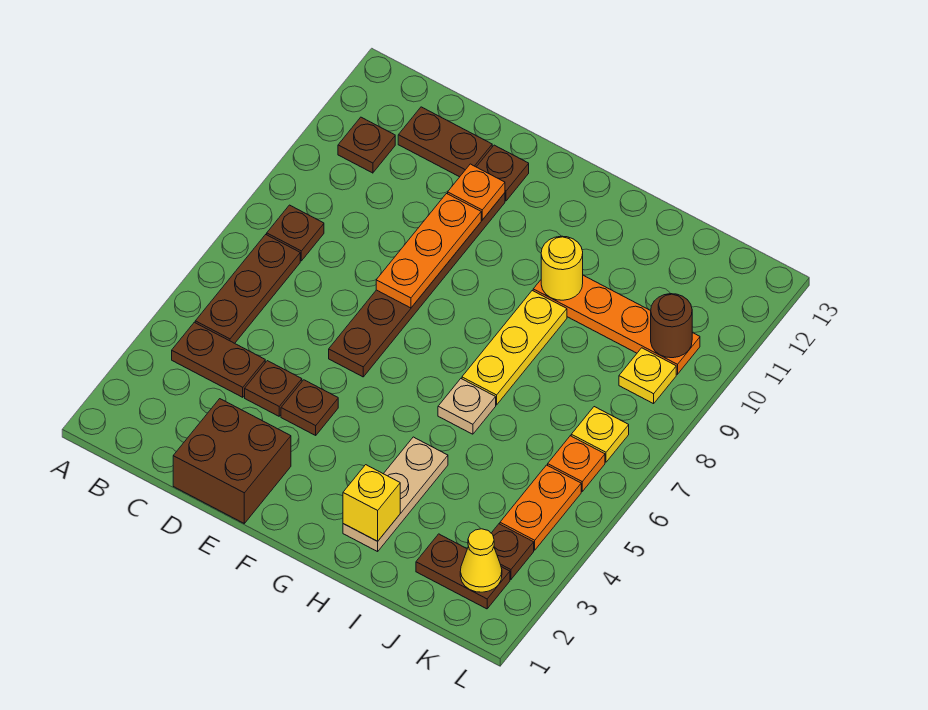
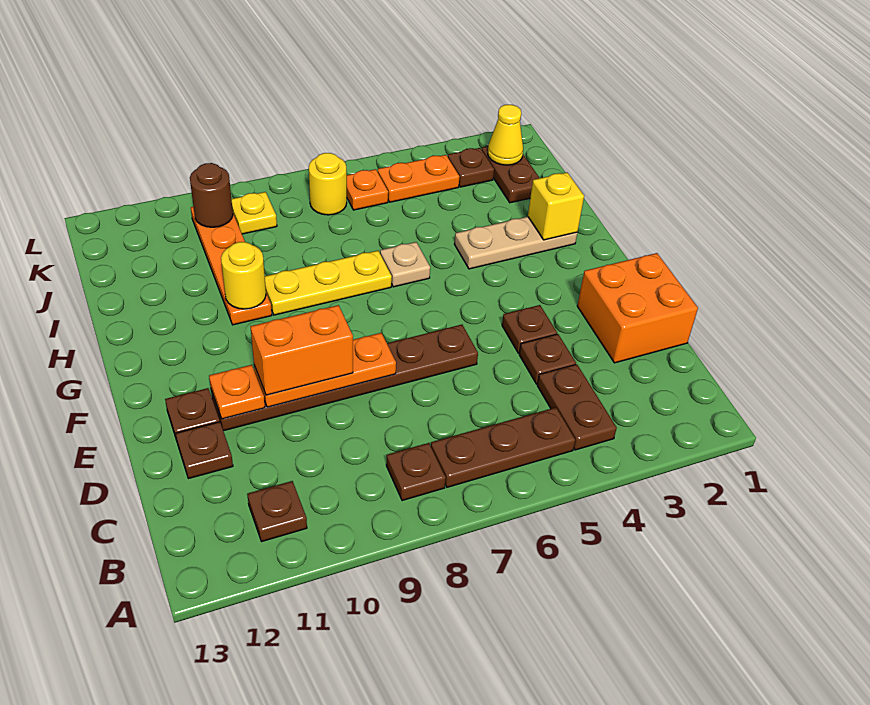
brown 1x2 plate [398,107,492,177] -> brown 1x1 plate [176,422,233,479]
brown 2x2 brick [173,399,291,523] -> orange 2x2 brick [577,253,698,363]
none -> orange 1x2 brick [250,305,353,395]
yellow 1x1 plate [571,407,629,462] -> yellow 1x1 round brick [309,153,347,215]

